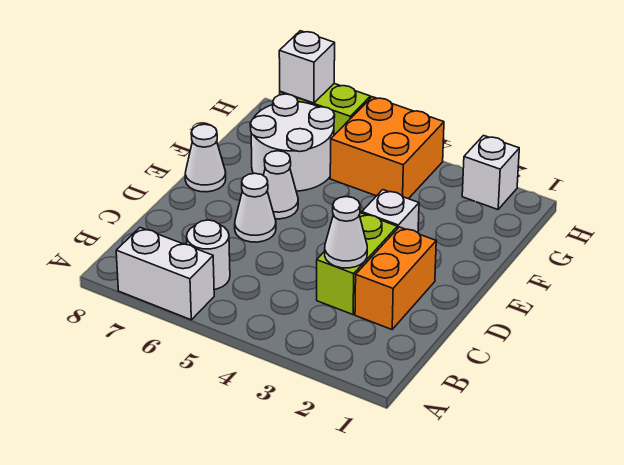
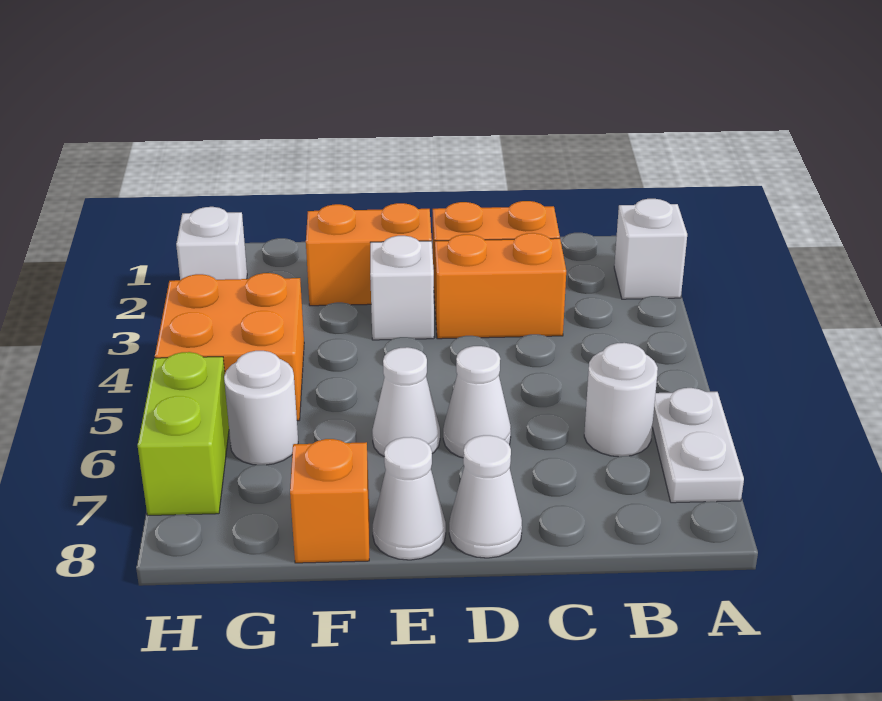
white 1x2 brick [116,228,214,320] -> white 1x2 plate [652,388,744,503]
lime 1x2 brick [317,213,397,315] -> orange 1x2 brick [435,233,566,339]
white 1x1 cone [325,197,367,268] -> white 1x1 cone moved to [449,435,522,558]
none -> orange 1x2 brick [306,203,432,306]
white 2x2 round brick [250,94,335,191] -> white 1x1 round brick [224,351,298,465]
none -> orange 1x1 brick [290,439,369,563]
white 1x1 brick [279,31,335,103] -> white 1x1 brick moved to [614,199,687,299]

